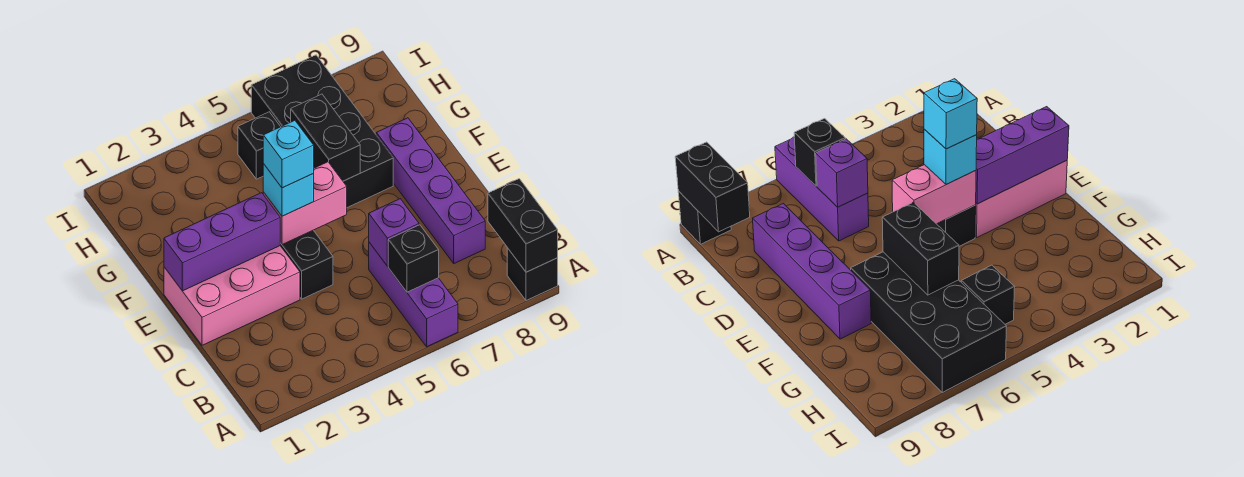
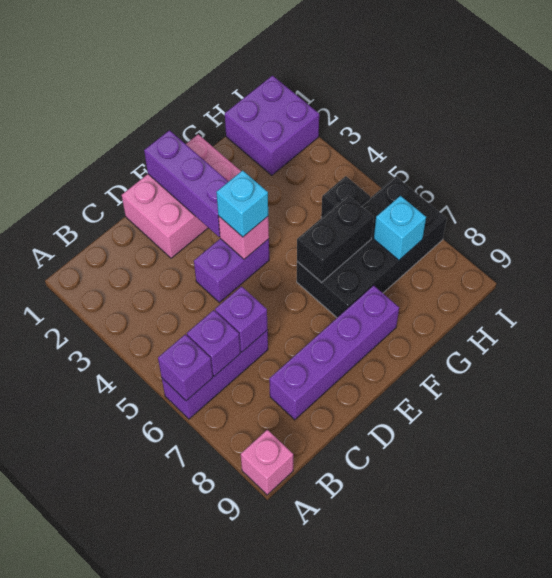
none -> purple 1x1 brick [158,334,213,401]
black 1x1 brick [507,248,558,300] -> pink 1x1 brick [241,430,293,495]
black 1x2 brick [488,179,558,272] -> none
black 1x1 brick [388,225,439,292] -> purple 1x1 brick [187,310,240,376]
pink 2x3 brick [164,246,300,345] -> pink 2x3 brick turned to [122,134,241,258]
black 1x2 brick [280,230,333,299] -> purple 1x2 brick [194,239,269,302]
pink 1x2 brick [263,162,347,245] -> pink 1x1 brick [218,216,269,259]
cyan 1x1 brick [263,120,314,188] -> cyan 1x1 brick moved to [374,196,426,260]
none -> purple 2x2 brick [225,76,319,175]

